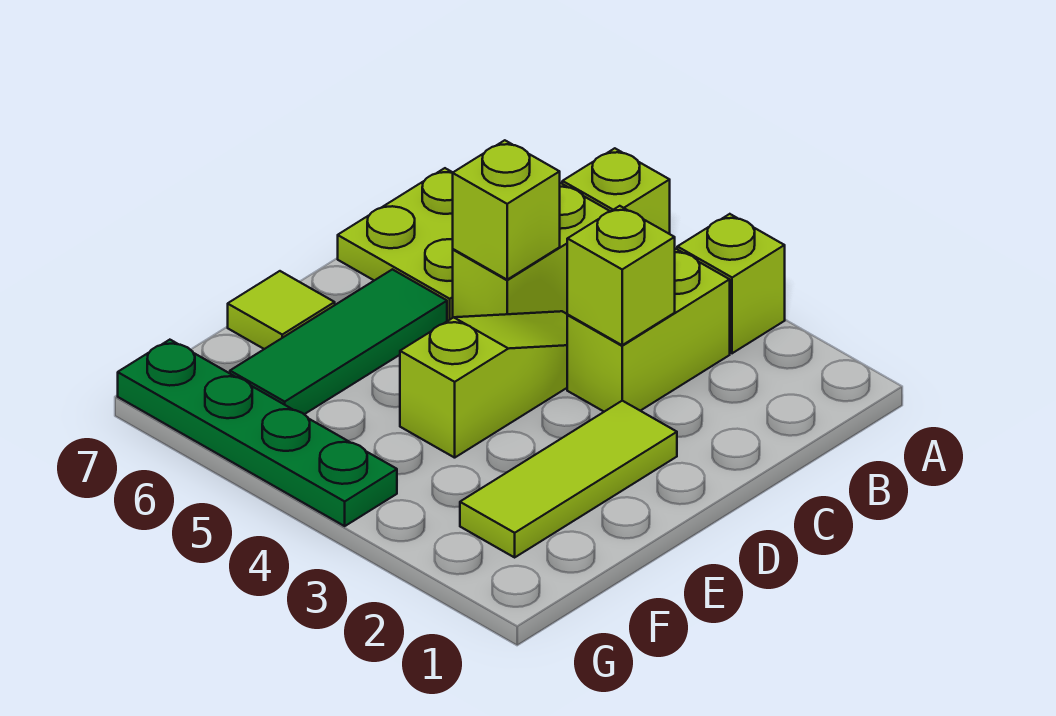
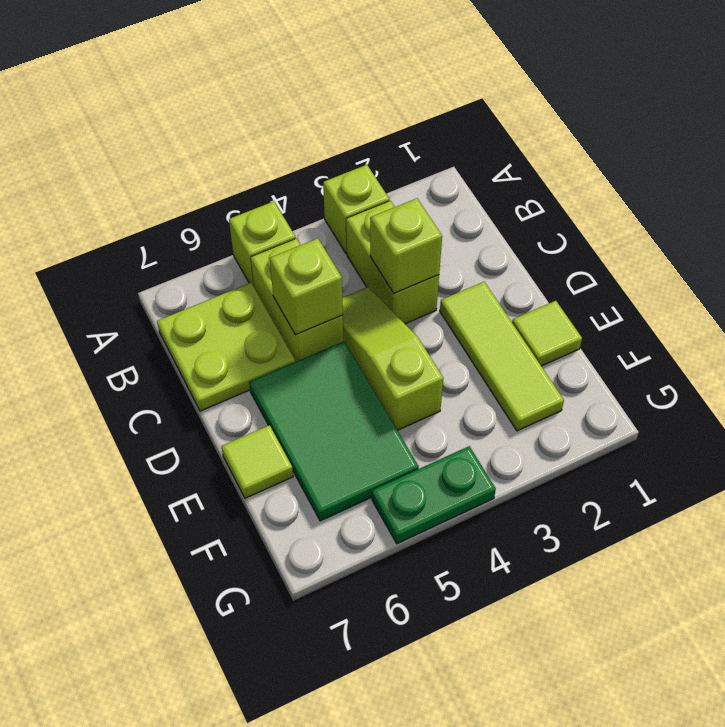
green 1x3 tile [230,269,447,414] -> green 2x3 tile [249,341,419,521]
none -> lime 1x1 tile [512,301,582,366]
green 1x4 plate [118,340,397,526] -> green 1x2 plate [372,446,496,544]

